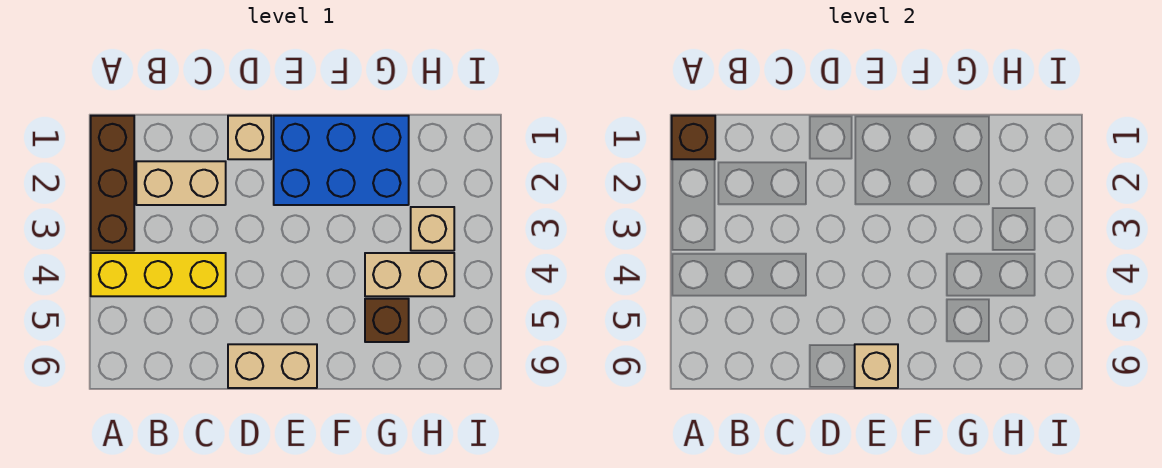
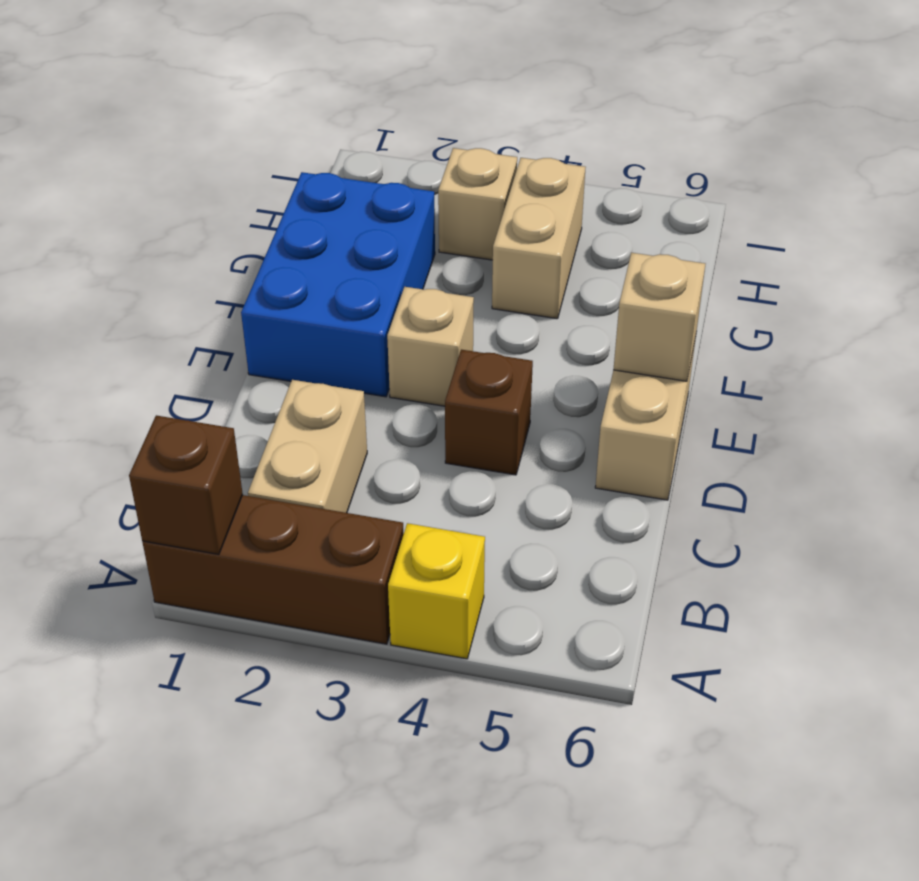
yellow 1x3 brick [91,253,226,296] -> yellow 1x1 brick [388,523,485,659]
tan 1x1 brick [228,116,271,159] -> tan 1x1 brick moved to [387,287,474,406]
brown 1x1 brick [365,299,409,342] -> brown 1x1 brick moved to [445,350,533,475]

